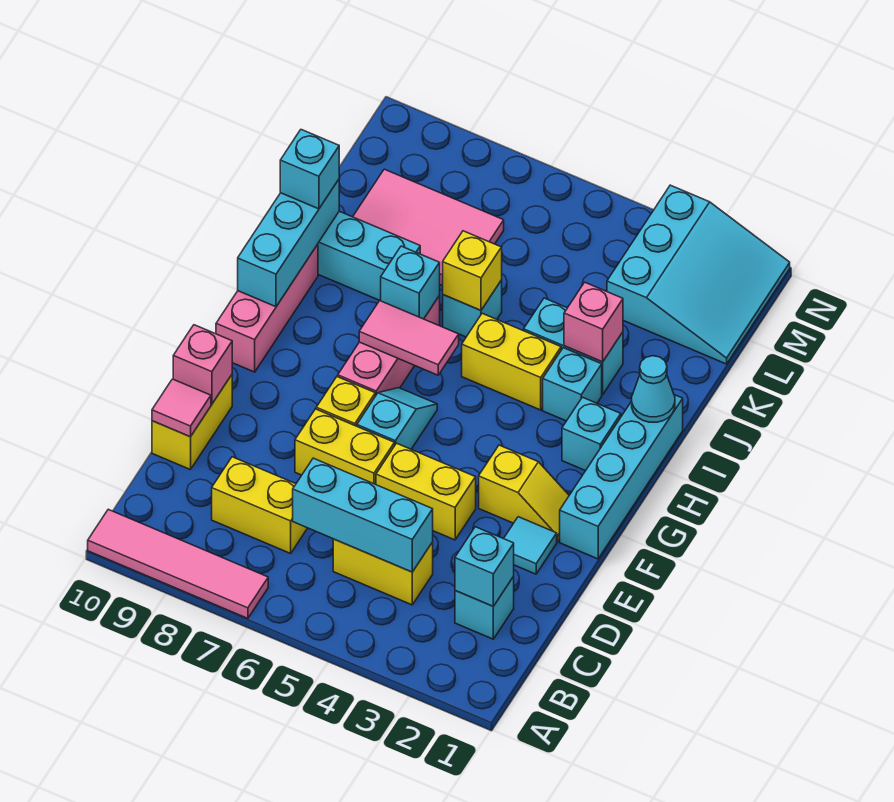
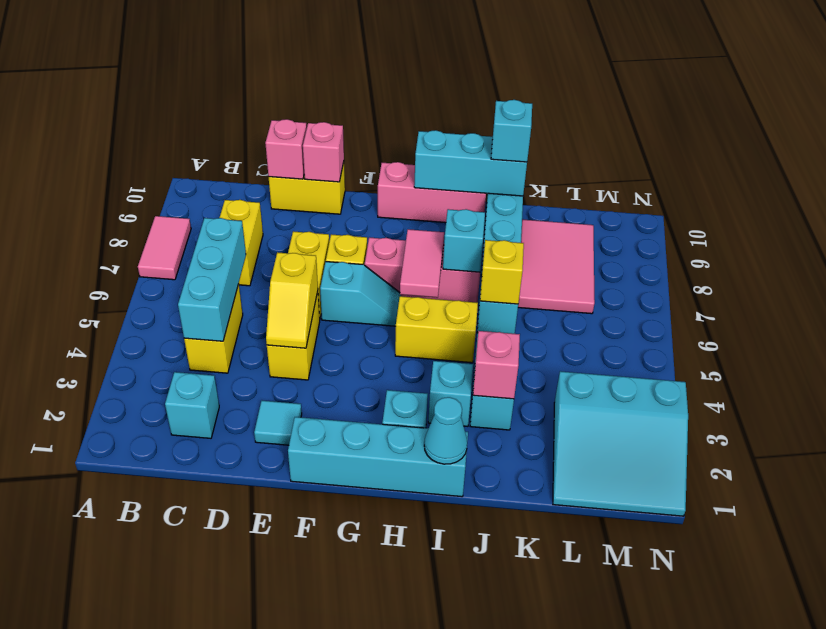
pink 1x4 tile [88,509,268,618] -> pink 1x2 tile [138,216,191,280]
cyan 1x1 brick [455,527,514,606] -> none
pink 1x1 tile [152,379,211,437] -> pink 1x1 brick [265,119,307,179]
yellow 1x2 slope [479,445,569,542] -> yellow 1x2 slope moved to [266,252,318,348]
yellow 1x2 brick [462,313,561,410] -> yellow 1x2 brick turned to [395,296,478,363]

